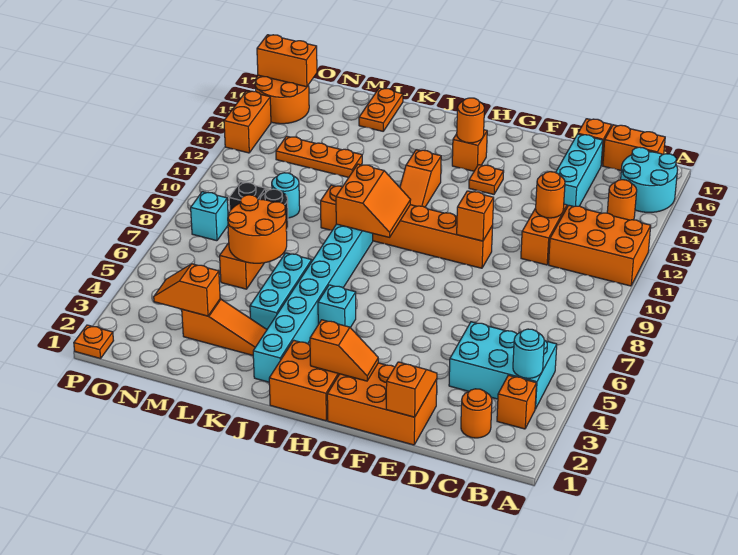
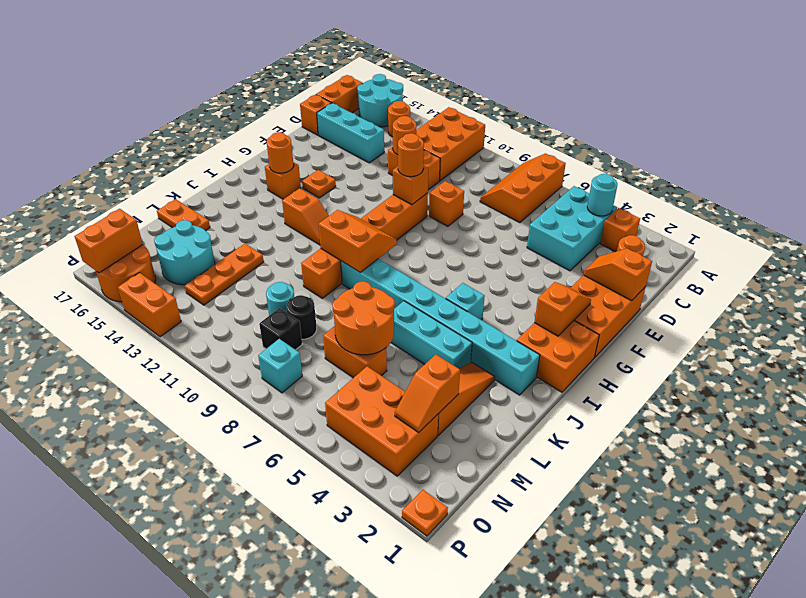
none -> orange 2x3 slope [480,153,566,223]
none -> orange 1x1 brick [429,181,464,226]
none -> orange 1x1 round brick [398,133,424,177]
none -> cyan 2x2 round brick [154,220,215,285]
none -> orange 2x3 brick [325,366,438,476]

